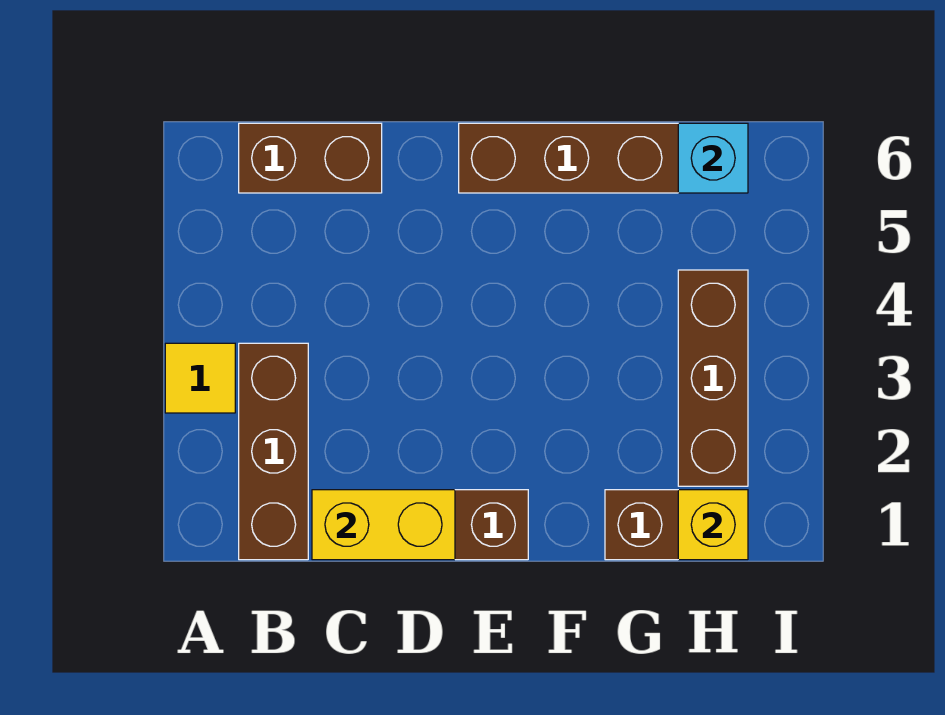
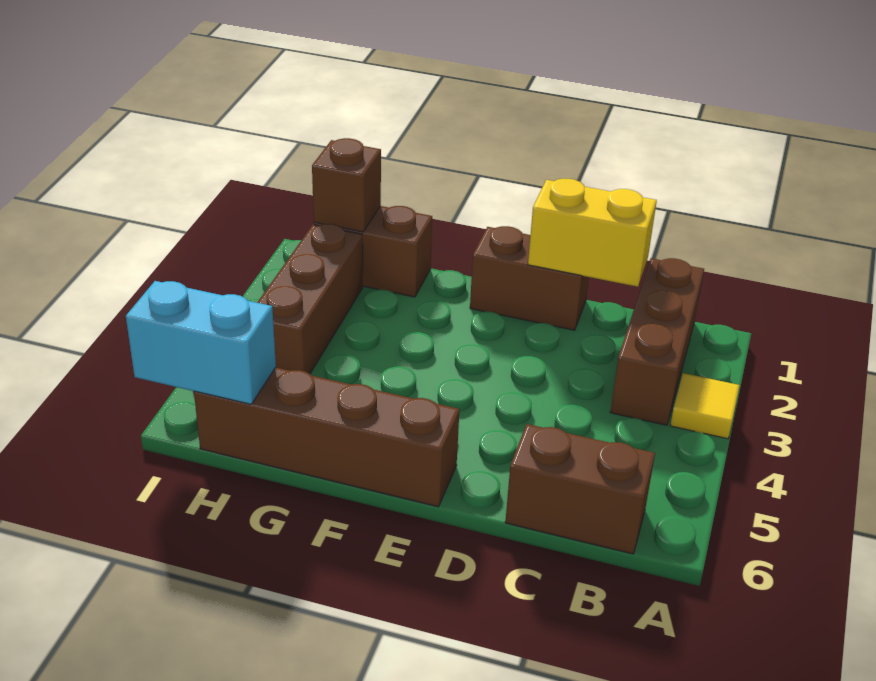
yellow 1x1 brick [678,490,748,560] -> brown 1x1 brick [312,138,381,232]
cyan 1x1 brick [678,123,748,193] -> cyan 1x2 brick [126,281,276,404]

